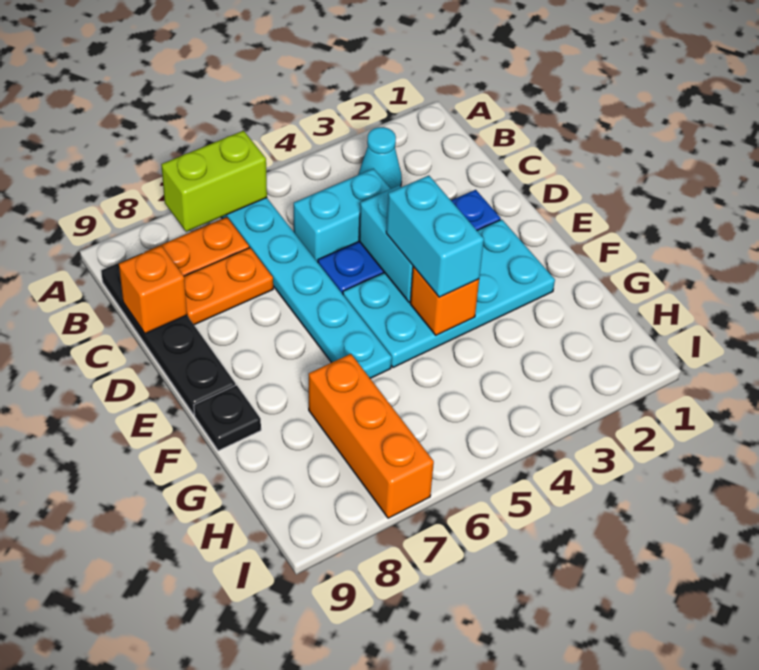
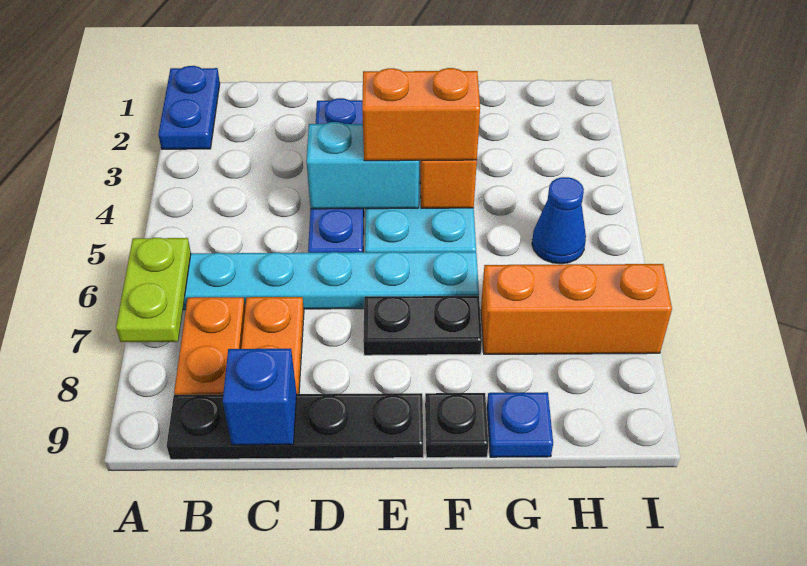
none -> blue 1x2 plate [158,66,220,149]
lime 1x2 brick [161,131,267,232] -> lime 1x2 plate [116,238,191,342]
cyan 1x1 cone [358,127,402,189] -> none
cyan 1x2 brick [294,169,390,262] -> none
orange 1x1 brick [119,246,187,333] -> blue 1x1 brick [223,349,297,445]
cyan 1x2 brick [386,176,484,297] -> orange 1x2 brick [362,68,480,161]
none -> black 1x2 plate [363,296,482,355]
none -> blue 1x1 plate [487,392,553,457]
none -> blue 1x1 cone [532,177,586,264]

